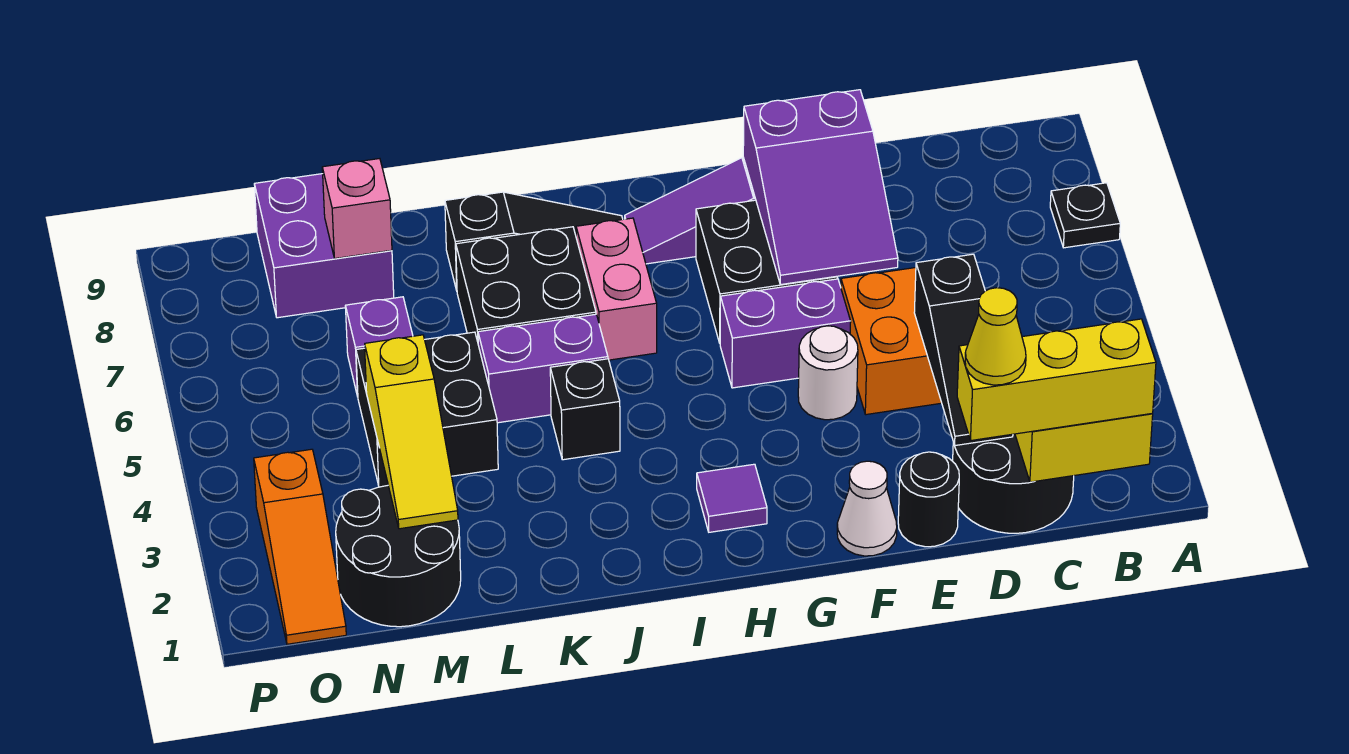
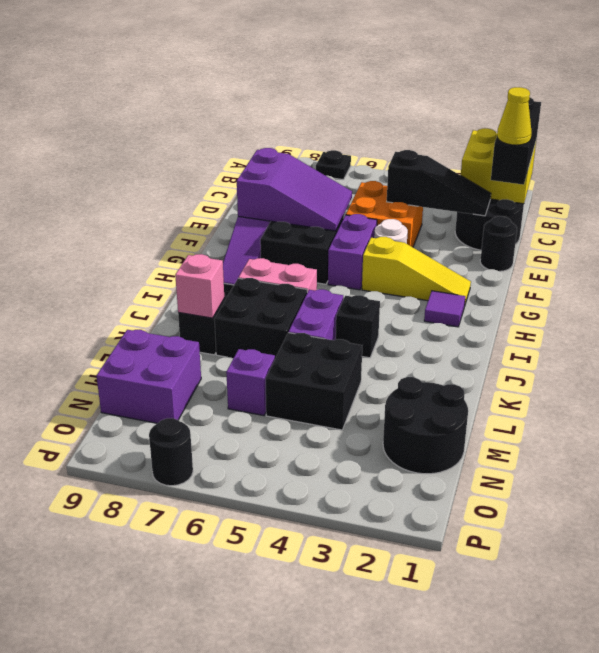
yellow 1x3 brick [957,319,1156,440] -> black 1x3 brick [491,98,541,185]
white 1x1 cone [837,461,897,556] -> none
yellow 1x3 slope [365,335,458,529] -> yellow 1x3 slope moved to [362,237,471,304]
pink 1x1 brick [322,159,392,259] -> pink 1x1 brick moved to [175,254,224,318]
orange 1x3 slope [254,449,346,644] -> none
none -> black 1x1 round brick [149,418,193,486]

